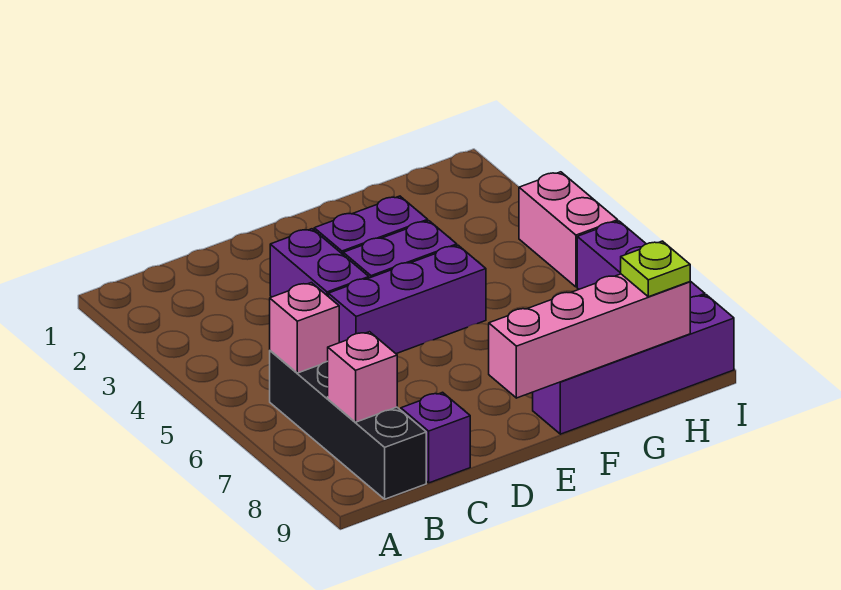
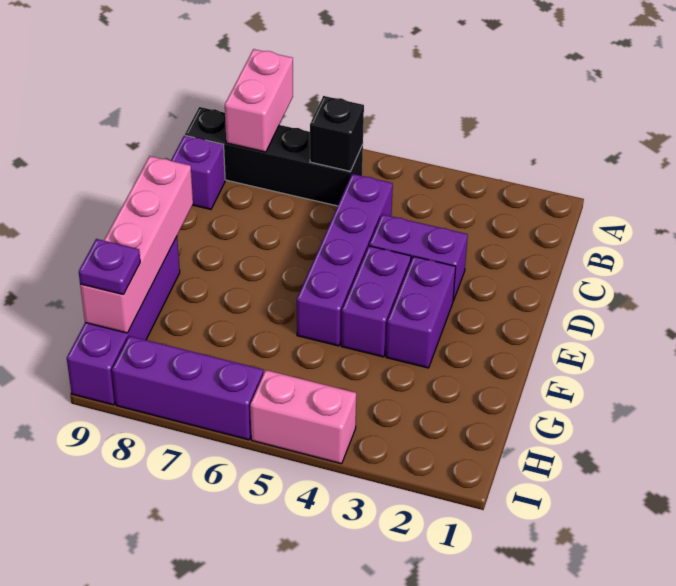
pink 1x1 brick [270,283,339,373] -> black 1x1 brick [310,96,364,171]
pink 1x1 brick [328,332,397,422] -> pink 1x2 brick [225,49,293,152]
purple 1x3 brick [328,245,486,354] -> purple 1x4 brick [297,174,393,346]
lime 1x1 plate [621,241,690,297] -> purple 1x1 plate [79,239,140,295]

